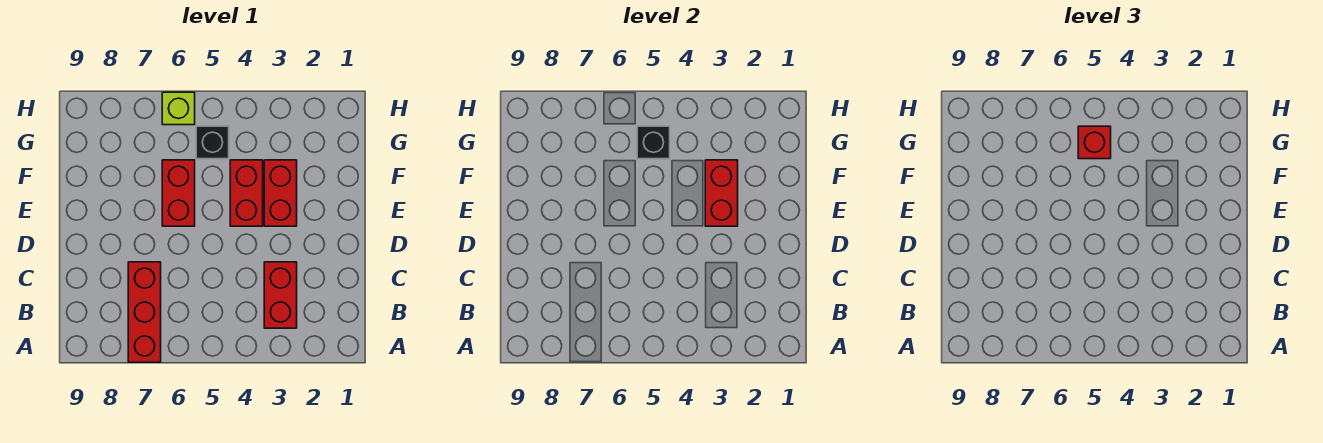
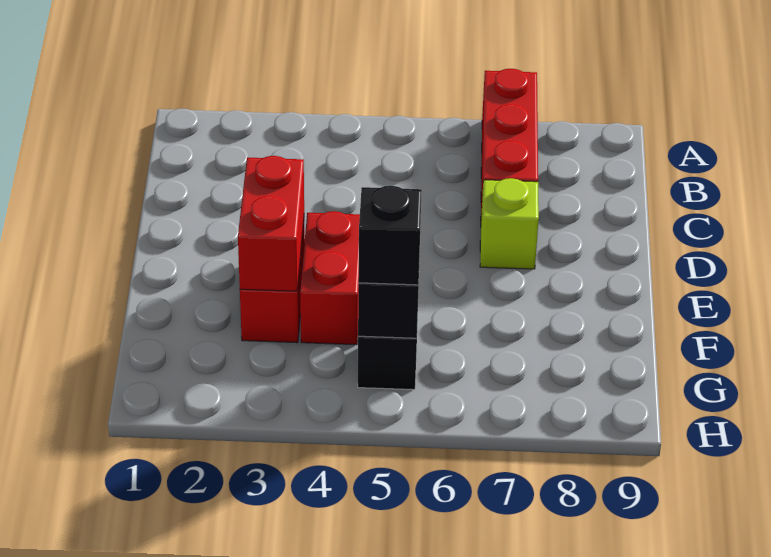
red 1x2 brick [264,262,297,328] -> none
red 1x2 brick [162,160,195,226] -> none
red 1x1 brick [1078,126,1111,159] -> black 1x1 brick [358,186,422,285]
lime 1x1 brick [162,92,195,125] -> lime 1x1 brick moved to [480,178,539,269]

